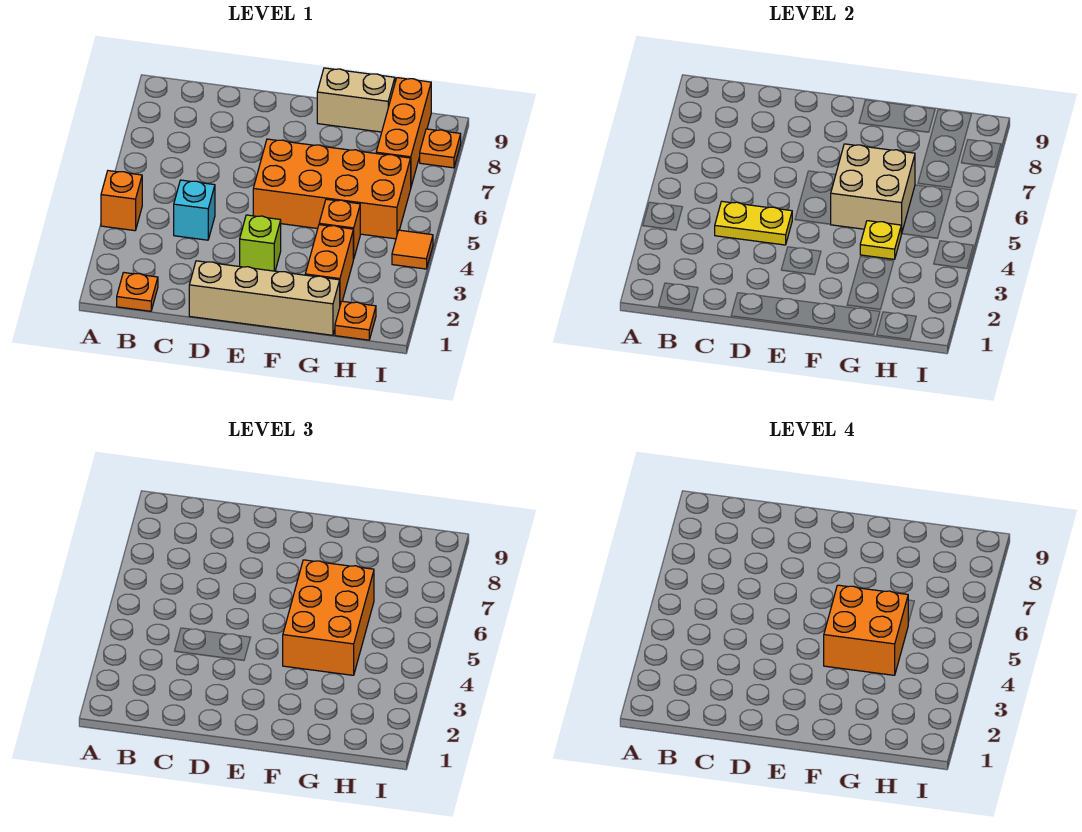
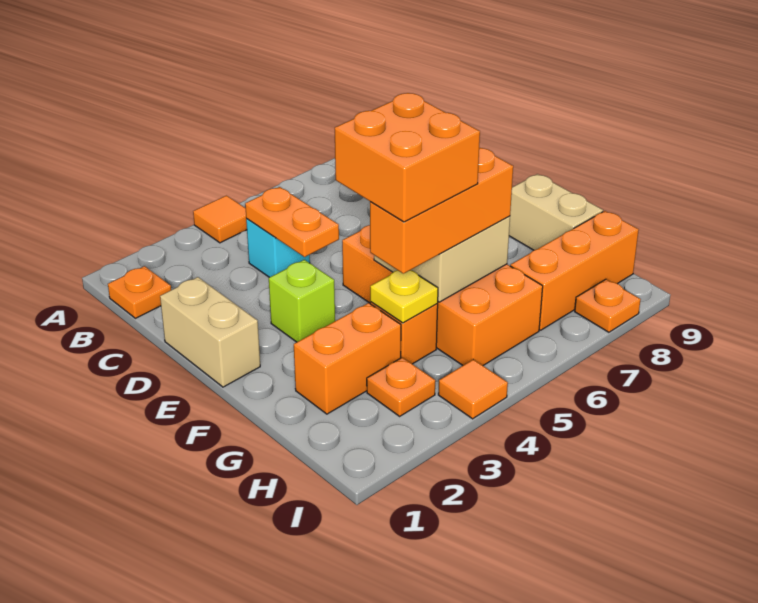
orange 1x1 brick [101,171,142,231] -> orange 1x1 tile [193,196,247,243]
yellow 1x2 plate [715,201,792,245] -> orange 1x2 plate [245,187,339,257]
tan 1x4 brick [189,261,340,335] -> tan 1x2 brick [160,277,260,387]
orange 2x3 brick [283,560,374,675] -> orange 1x3 brick [370,147,513,274]
orange 1x1 plate [335,301,376,340] -> orange 1x1 plate moved to [367,357,435,416]

